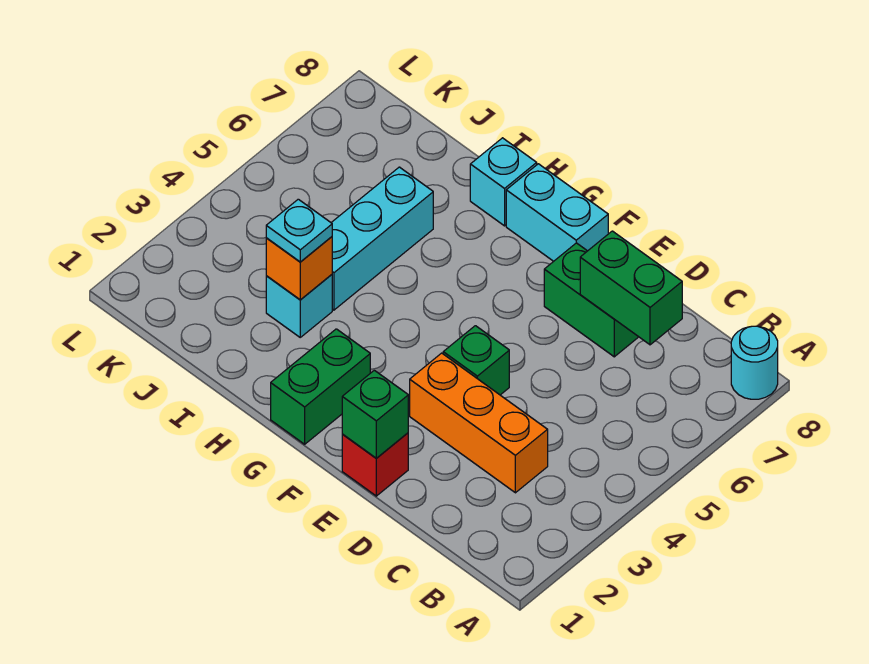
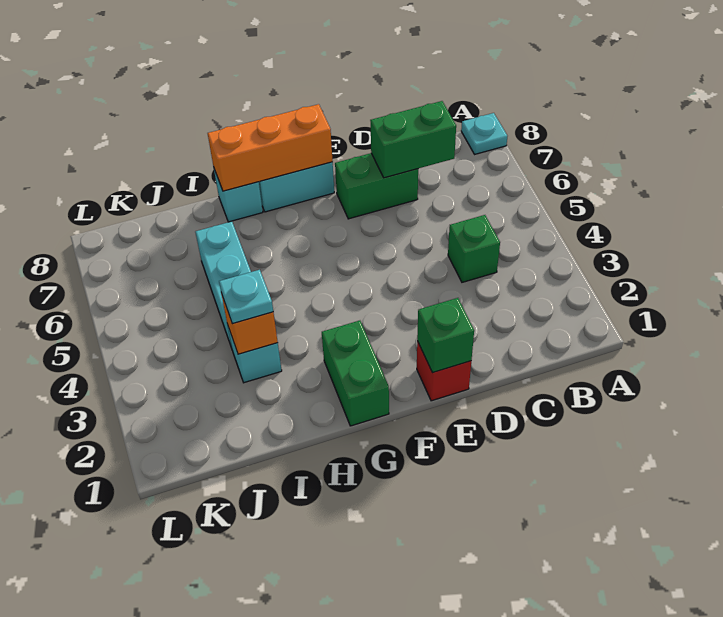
cyan 1x1 round brick [731,326,778,399] -> cyan 1x1 plate [461,113,507,154]
orange 1x3 brick [410,353,548,493] -> orange 1x3 brick moved to [208,104,333,191]
green 1x1 brick [443,326,509,395] -> green 1x1 brick moved to [448,215,500,282]

